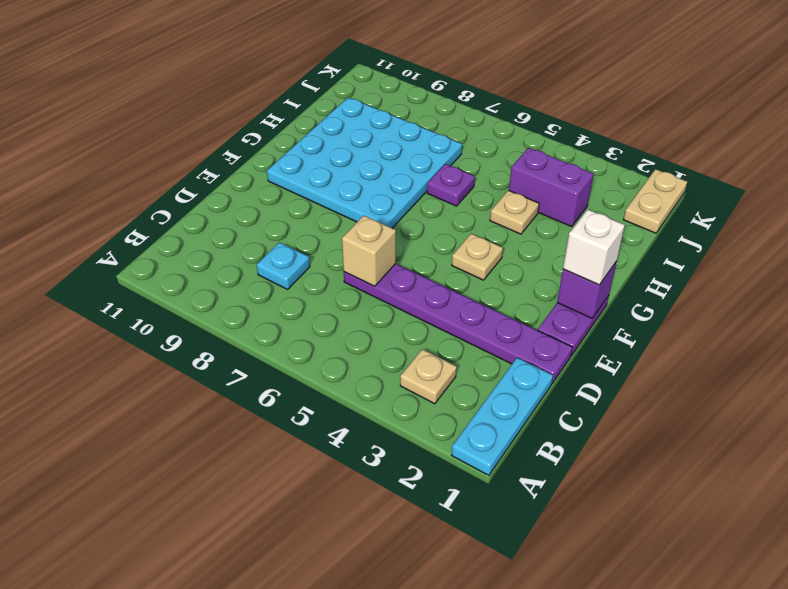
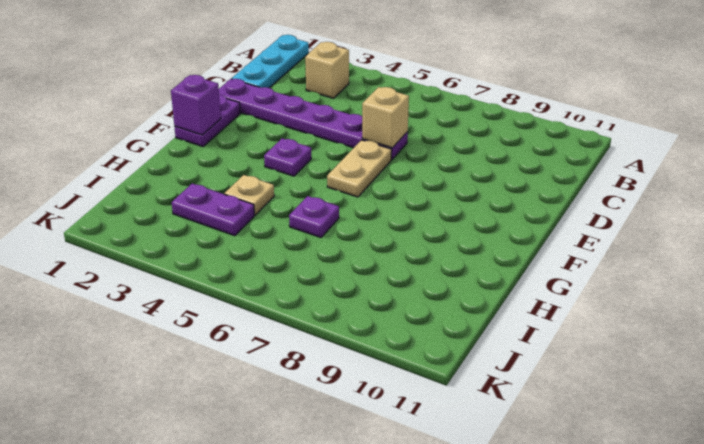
tan 1x1 plate [400,349,457,404] -> tan 1x1 brick [305,42,349,98]
cyan 1x1 plate [257,242,310,289] -> none
white 1x1 brick [563,209,625,285] -> none
tan 1x1 plate [452,234,503,280] -> purple 1x1 plate [264,138,311,176]
cyan 4x4 plate [267,97,462,228] -> none
purple 1x2 brick [509,148,593,227] -> purple 1x2 plate [172,184,254,236]
tan 1x2 plate [623,169,687,233] -> tan 1x2 plate moved to [327,140,392,197]

